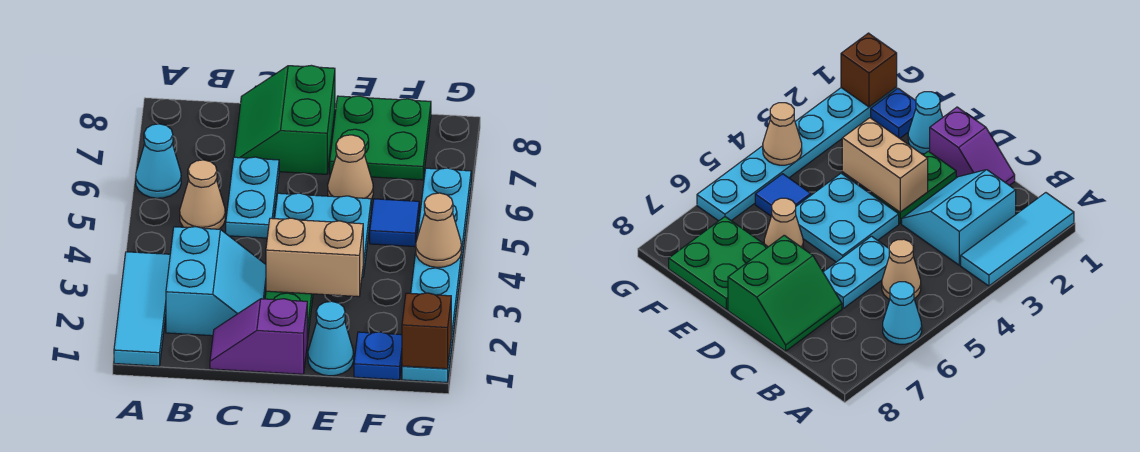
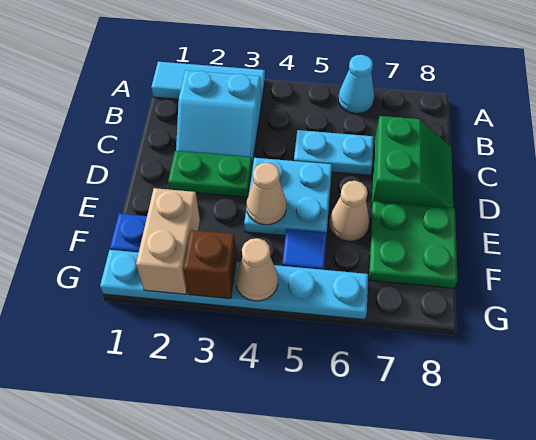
tan 1x1 cone [180,160,225,229] -> tan 1x1 cone moved to [247,163,287,225]
purple 1x2 slope [210,299,307,374] -> none
green 2x2 slope [234,65,335,174] -> green 2x2 slope turned to [371,116,453,208]
tan 1x2 brick [266,218,363,297] -> tan 1x2 brick moved to [136,188,200,294]
cyan 1x1 cone [308,301,354,376] -> none
brown 1x1 brick [402,293,451,369] -> brown 1x1 brick moved to [183,230,236,299]

